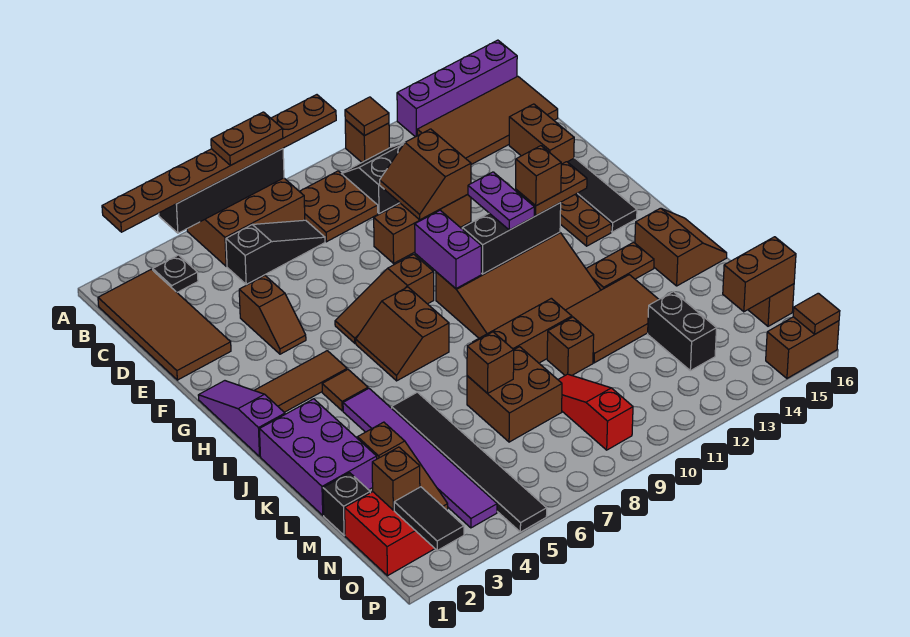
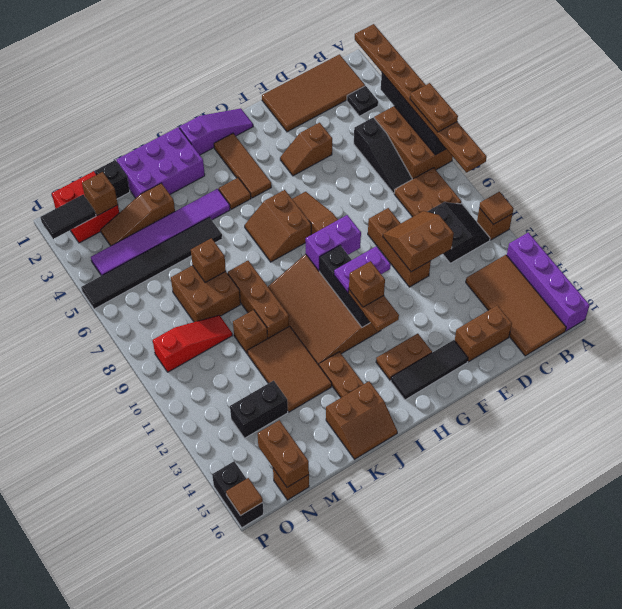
brown 2x2 slope [356,287,449,381] -> brown 2x2 slope turned to [245,190,311,262]
brown 1x2 brick [766,317,839,378] -> black 1x2 brick [212,461,264,528]

